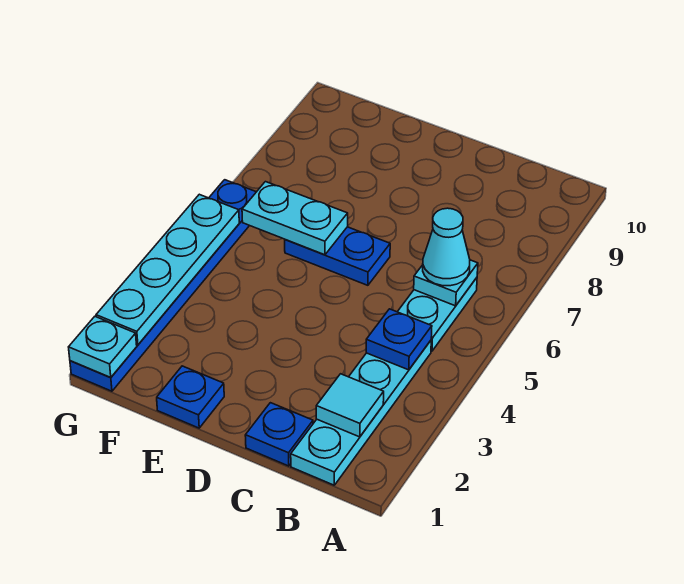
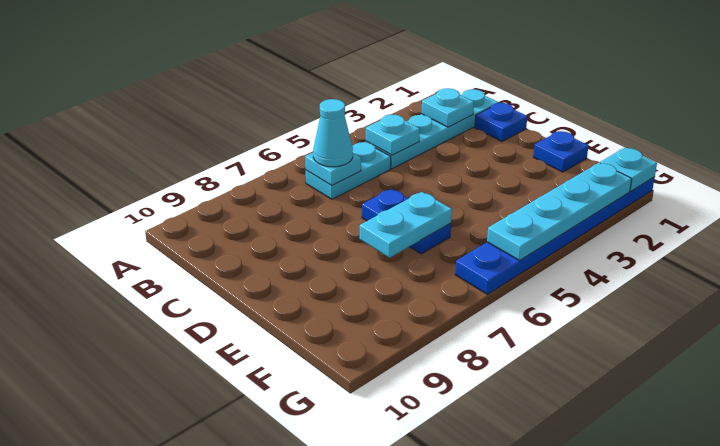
cyan 1x1 tile [316,374,384,437] -> cyan 1x1 plate [422,88,474,127]
blue 1x1 plate [366,309,432,370] -> cyan 1x1 plate [366,115,420,155]
cyan 1x2 plate [242,182,348,255] -> cyan 1x2 plate turned to [360,192,452,258]

